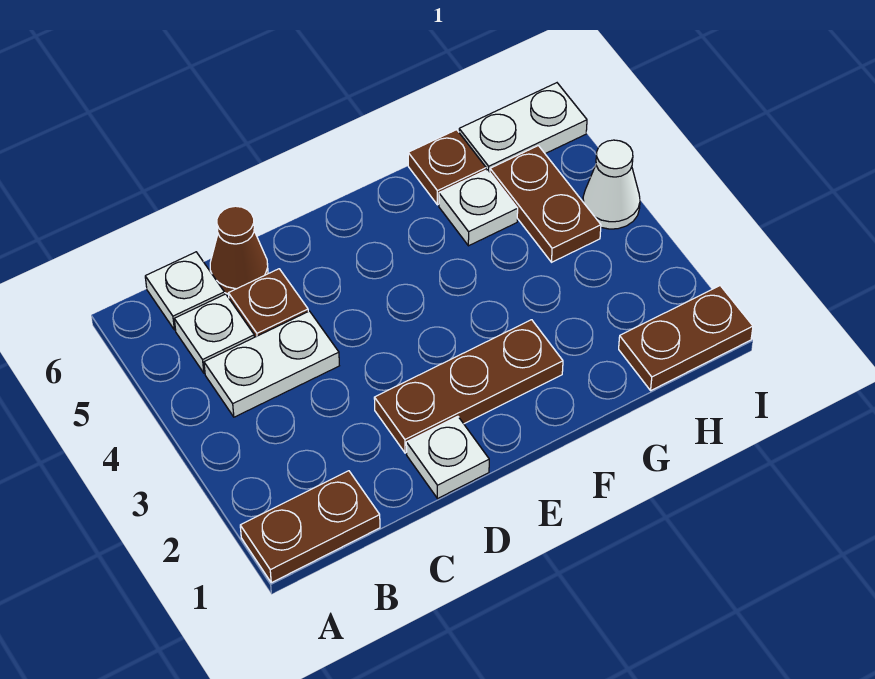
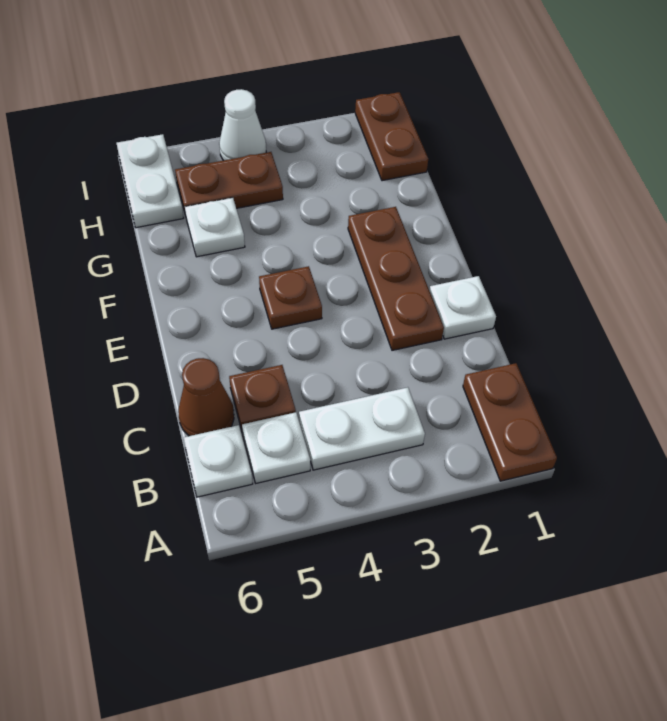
white 1x2 plate [204,311,339,417] -> white 1x2 plate turned to [299,387,425,470]
brown 1x1 plate [408,130,486,205] -> brown 1x1 plate moved to [259,266,322,329]

